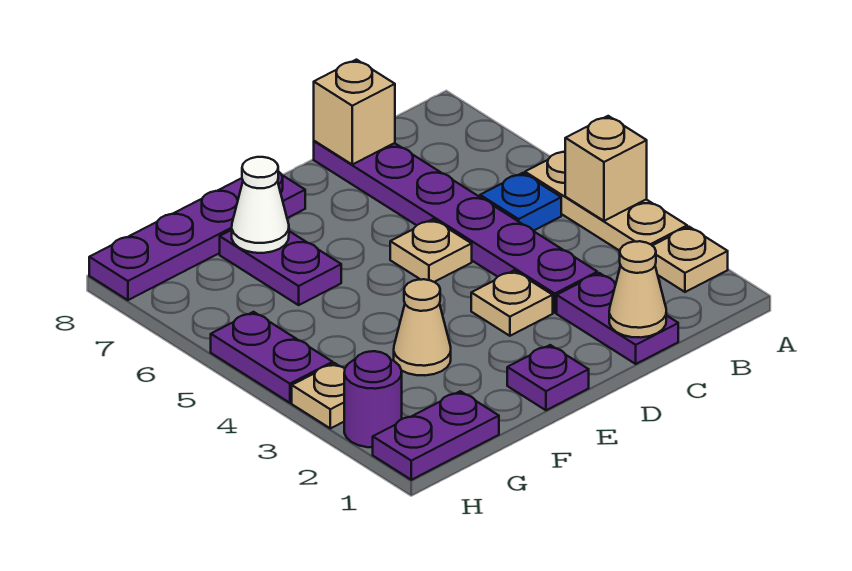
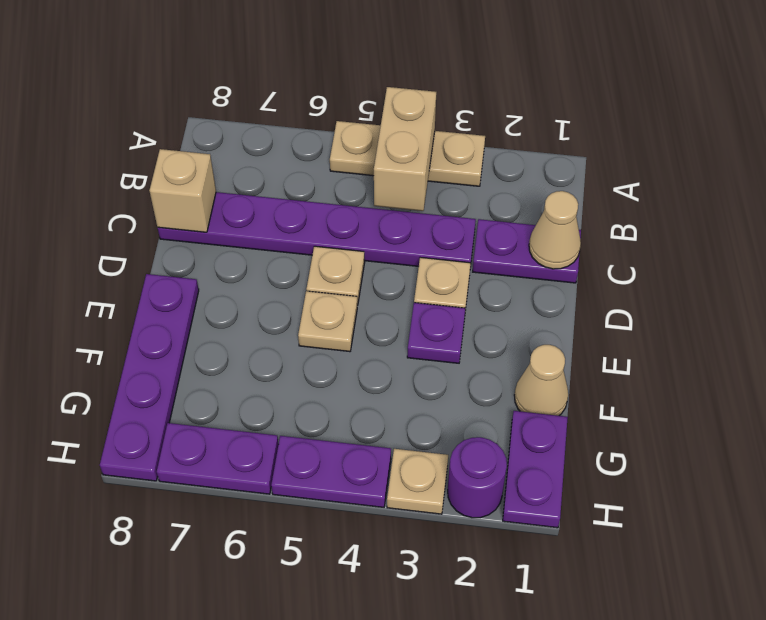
tan 1x1 plate [652,227,728,292] -> tan 1x1 plate moved to [298,291,357,352]
tan 1x1 brick [565,116,647,221] -> tan 1x2 brick [374,87,436,211]
blue 1x1 plate [480,173,561,231] -> none
purple 1x1 plate [507,345,589,410] -> purple 1x1 plate moved to [407,303,465,363]
tan 1x1 cone [394,279,451,375] -> tan 1x1 cone moved to [514,345,568,416]
purple 1x2 plate [220,230,341,305] -> purple 1x2 plate moved to [157,423,279,494]
white 1x1 cone [232,157,289,253] -> none

